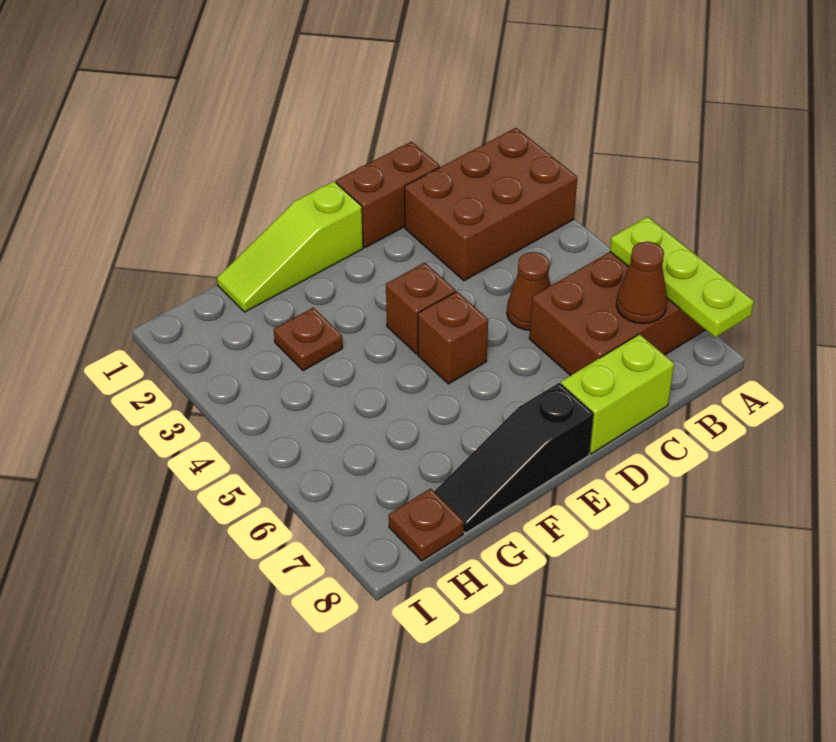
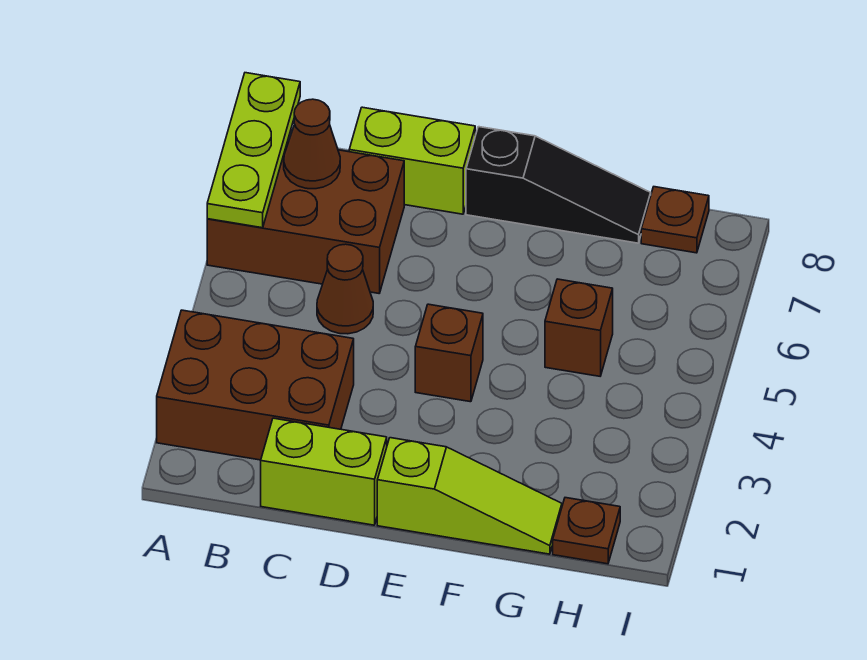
brown 1x2 brick [336,142,440,248] -> lime 1x2 brick [261,418,387,525]
brown 1x1 brick [418,291,488,384] -> brown 1x1 brick moved to [545,279,613,376]
brown 1x1 plate [274,308,343,371] -> brown 1x1 plate moved to [553,498,620,564]

